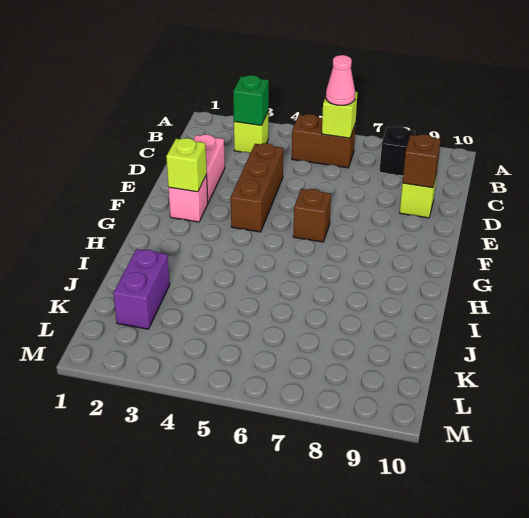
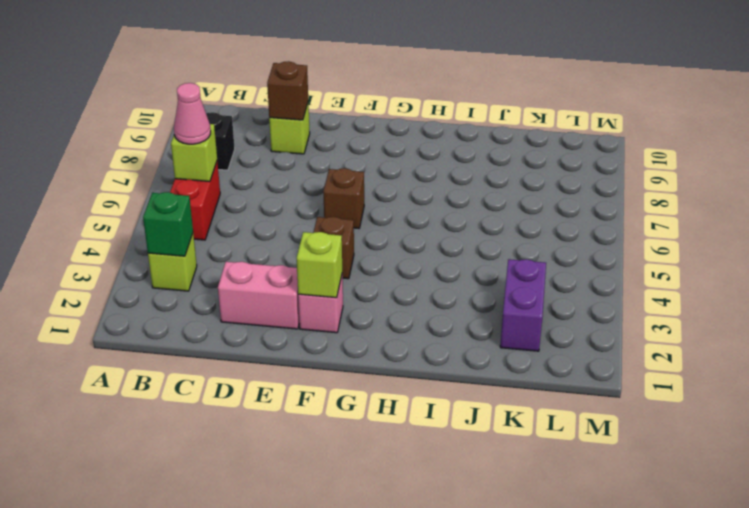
brown 1x2 brick [292,114,356,168] -> red 1x2 brick [170,162,220,240]
brown 1x3 brick [231,143,283,232] -> brown 1x1 brick [313,217,354,279]
purple 1x2 brick [113,249,170,329] -> purple 1x2 brick turned to [500,259,546,351]

